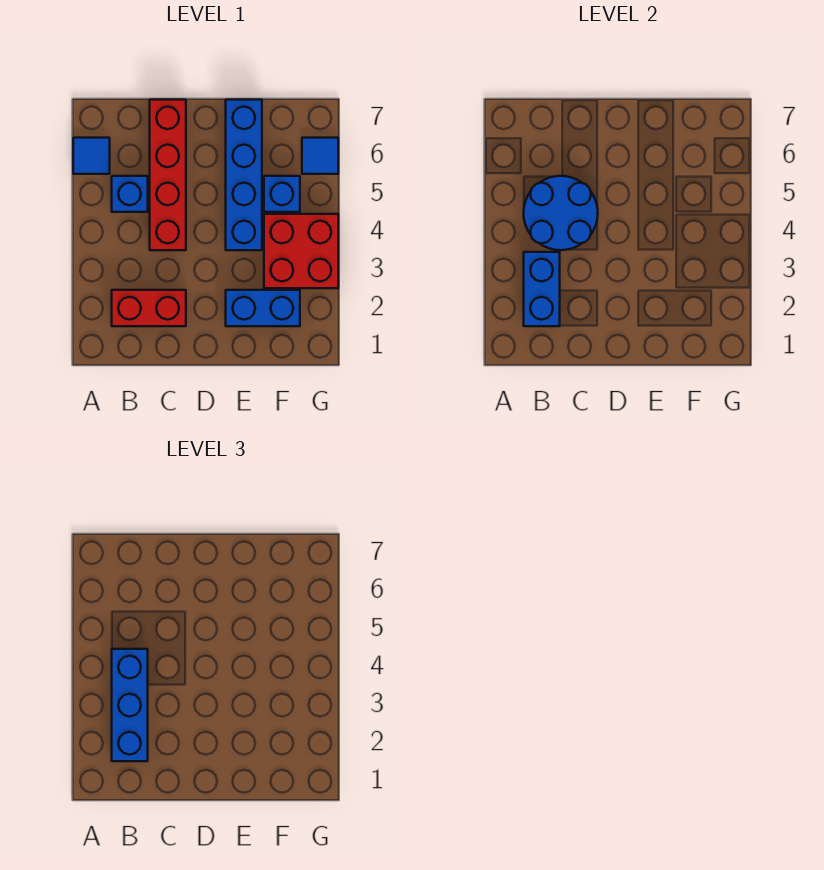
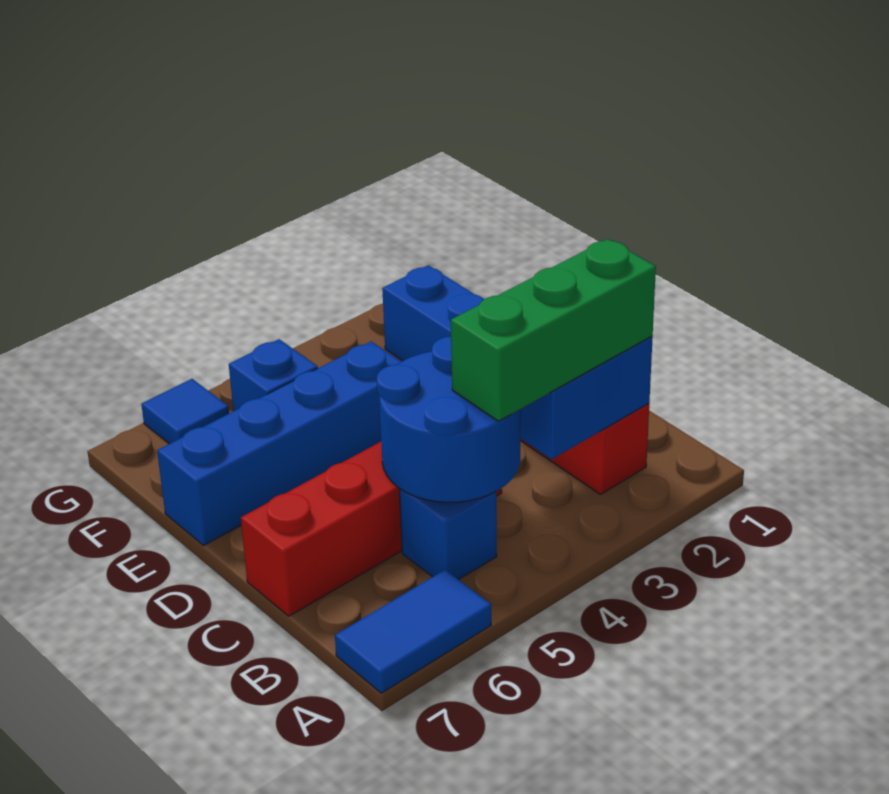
blue 1x1 tile [73,138,110,174] -> blue 1x2 tile [335,570,491,693]
blue 1x3 brick [112,649,148,761] -> green 1x3 brick [451,239,656,421]
red 2x2 brick [264,214,338,288] -> none

